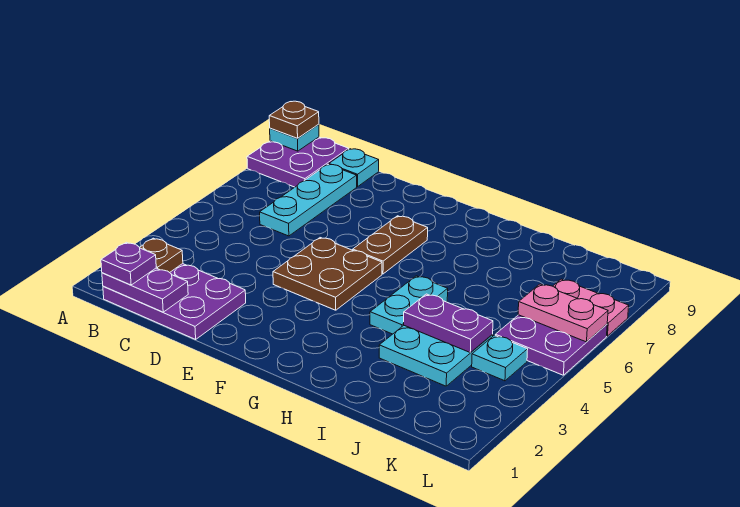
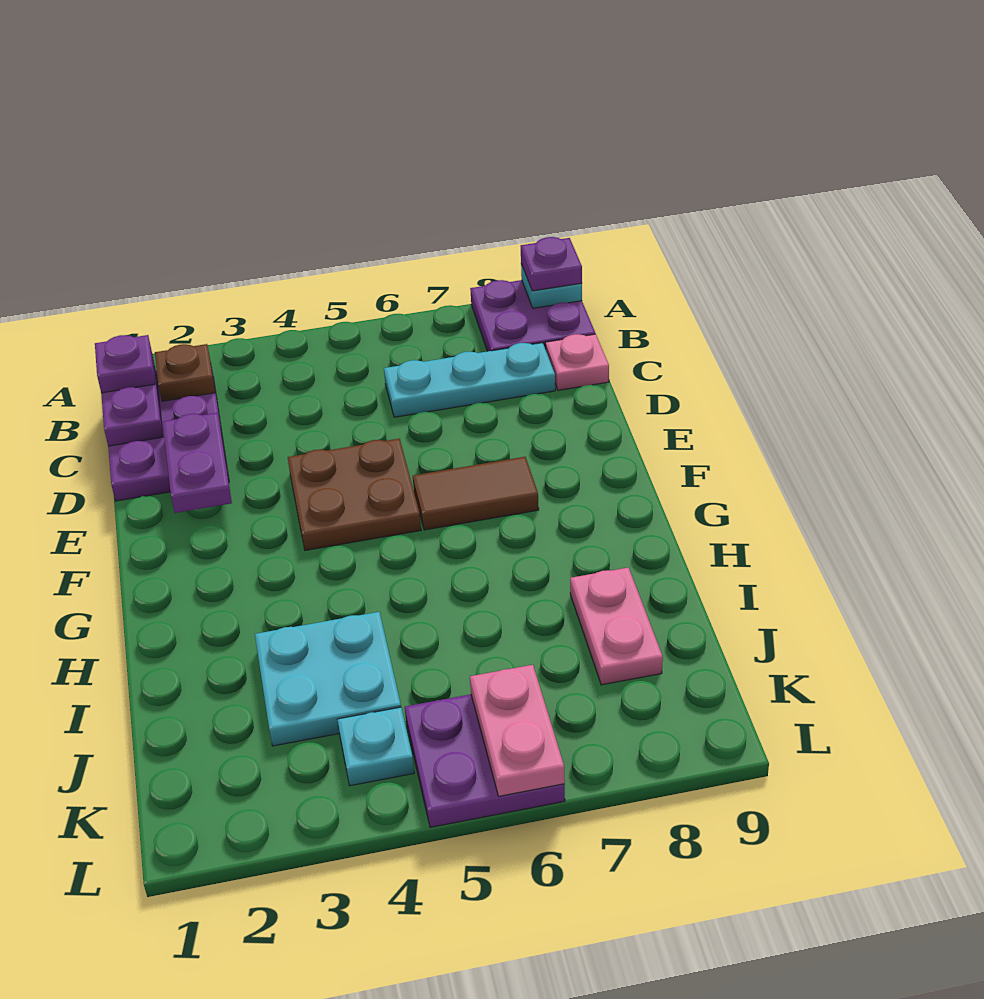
brown 1x1 plate [269,101,319,138] -> purple 1x1 plate [521,237,582,291]
cyan 1x1 plate [329,149,379,187] -> pink 1x1 plate [545,334,609,390]
brown 1x2 plate [353,216,428,274] -> brown 1x2 tile [413,457,539,530]
cyan 1x2 plate [370,276,448,334] -> none
purple 1x2 plate [404,294,493,353] -> purple 1x2 plate moved to [163,413,232,513]
pink 1x2 plate [553,279,629,336] -> pink 1x2 plate moved to [570,567,663,685]

